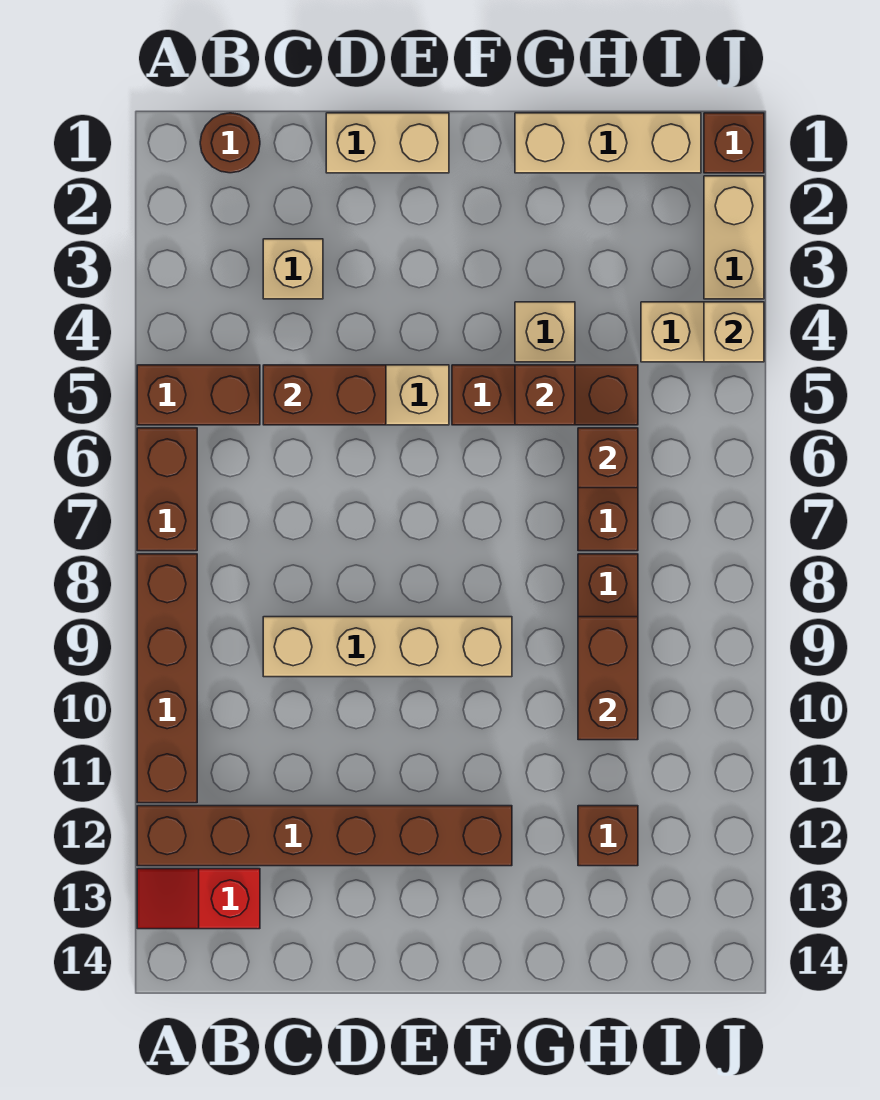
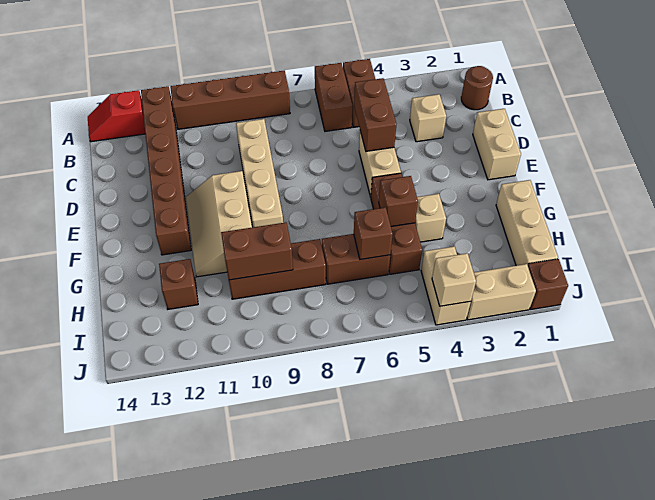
brown 1x2 brick [137,428,197,551] -> brown 1x2 brick turned to [315,63,352,131]
red 1x2 slope [137,869,260,929] -> red 1x2 slope turned to [88,90,145,142]
none -> tan 2x3 slope [186,171,252,277]

